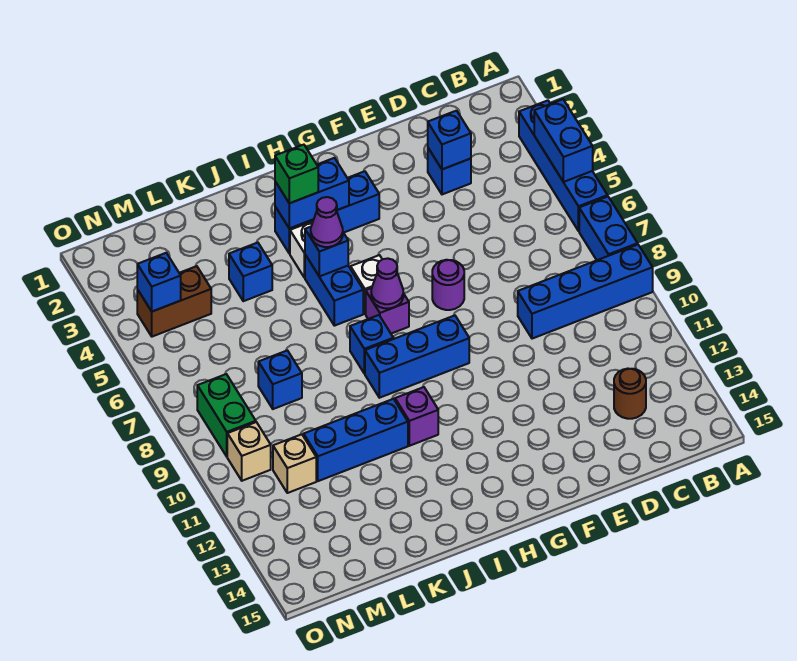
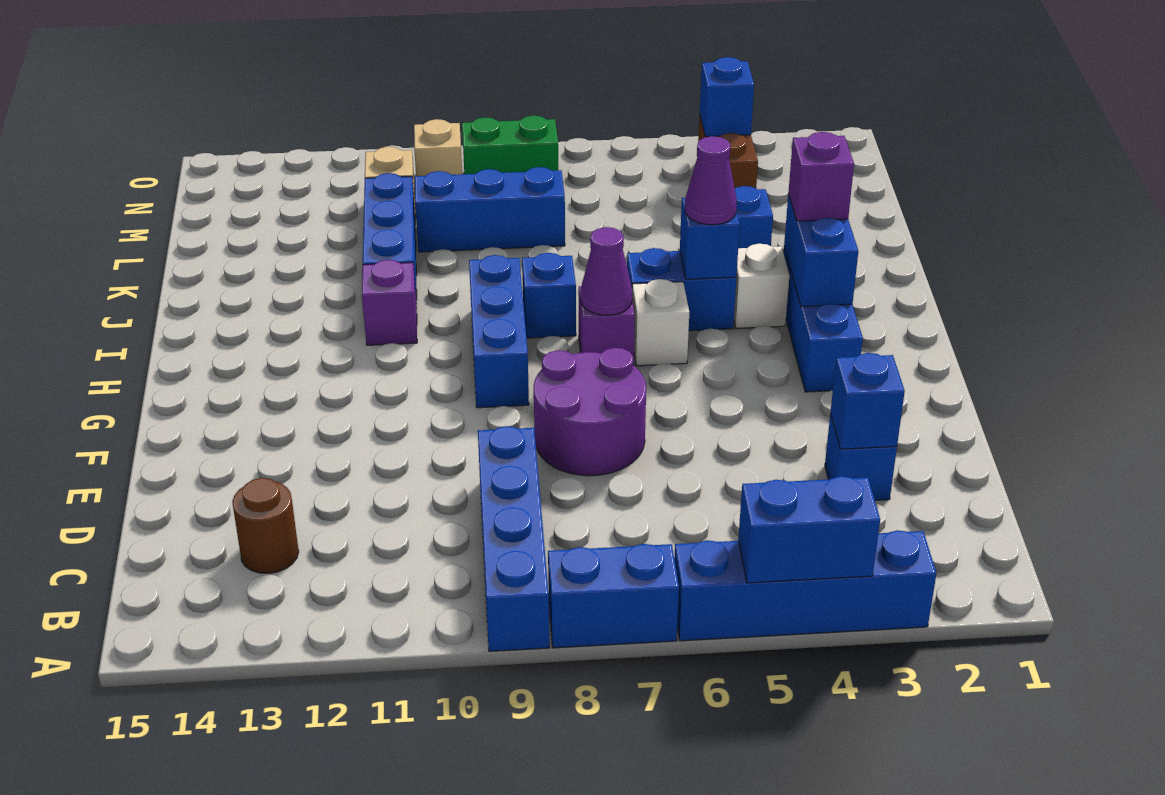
purple 1x1 round brick [432,260,464,310] -> purple 2x2 round brick [534,348,646,476]
green 1x1 brick [275,145,318,203] -> purple 1x1 brick [788,132,854,221]
blue 1x1 brick [258,350,302,409] -> blue 1x3 brick [415,167,565,252]

